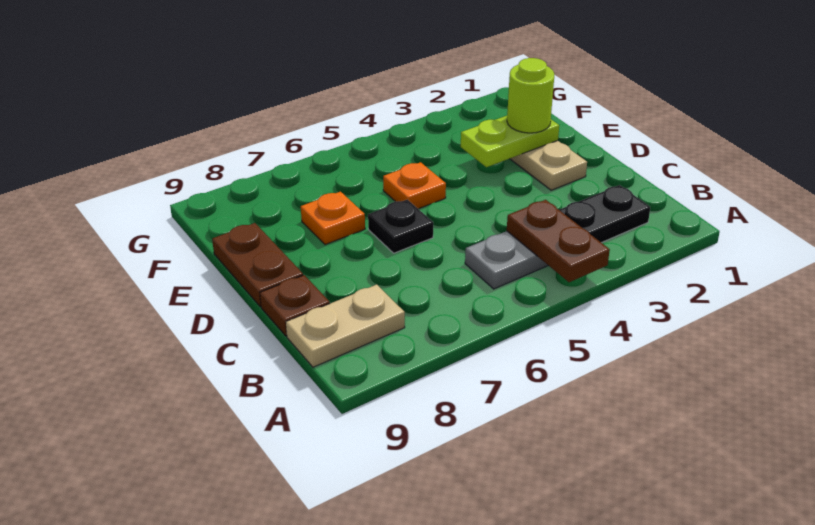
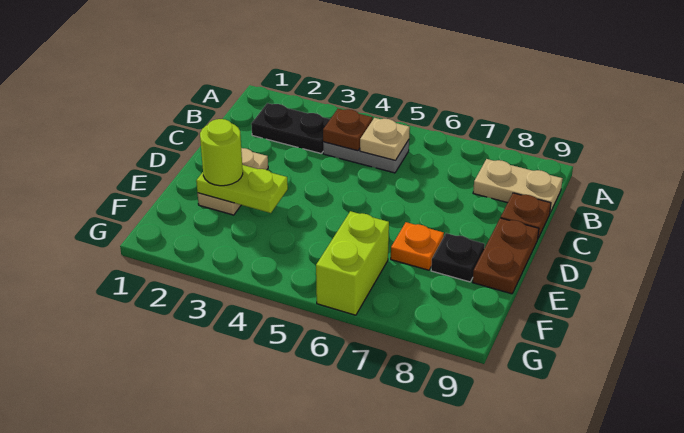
brown 1x2 plate [507,200,610,282] -> brown 1x1 plate [323,109,373,151]
none -> tan 1x1 plate [360,118,410,161]
black 1x1 plate [368,200,433,253] -> black 1x1 plate moved to [431,233,485,282]
orange 1x1 plate [383,162,446,209] -> none
none -> lime 1x2 brick [316,211,389,315]

